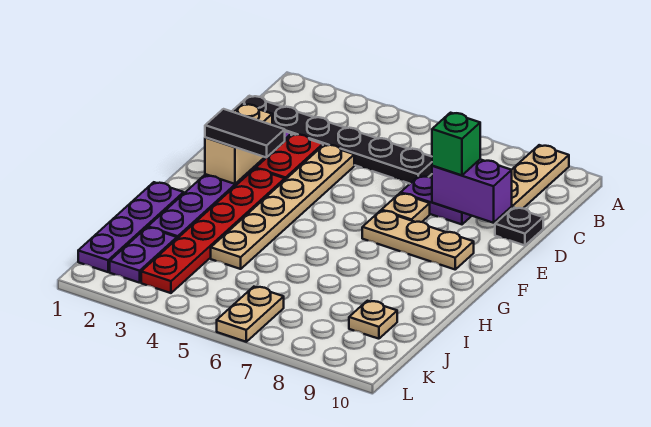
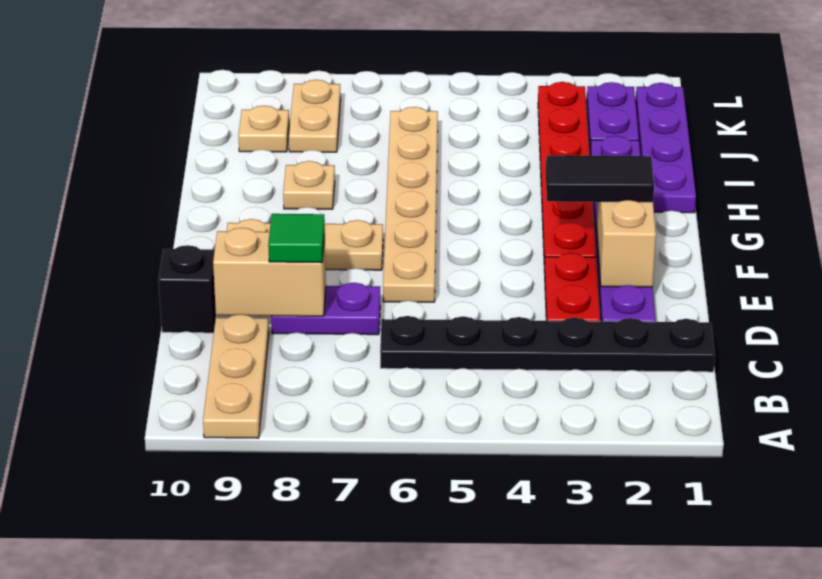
tan 1x6 plate [211,145,354,269] -> tan 1x6 plate moved to [383,107,438,302]
purple 1x2 brick [432,159,512,223] -> tan 1x2 brick [213,228,326,316]
green 1x1 brick [432,113,480,175] -> green 1x1 tile [268,214,325,263]
black 1x1 plate [495,207,543,245] -> black 1x1 brick [158,245,216,333]
tan 1x1 plate [382,193,430,222] -> tan 1x1 plate moved to [283,161,335,209]
tan 1x2 plate [217,287,284,342] -> tan 1x2 plate moved to [289,80,341,152]

